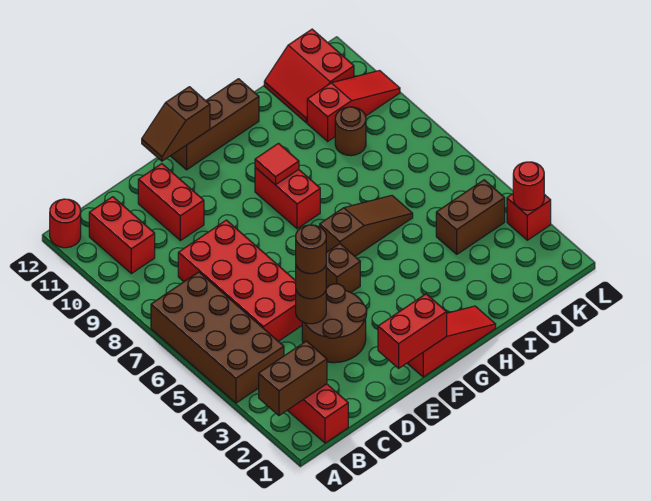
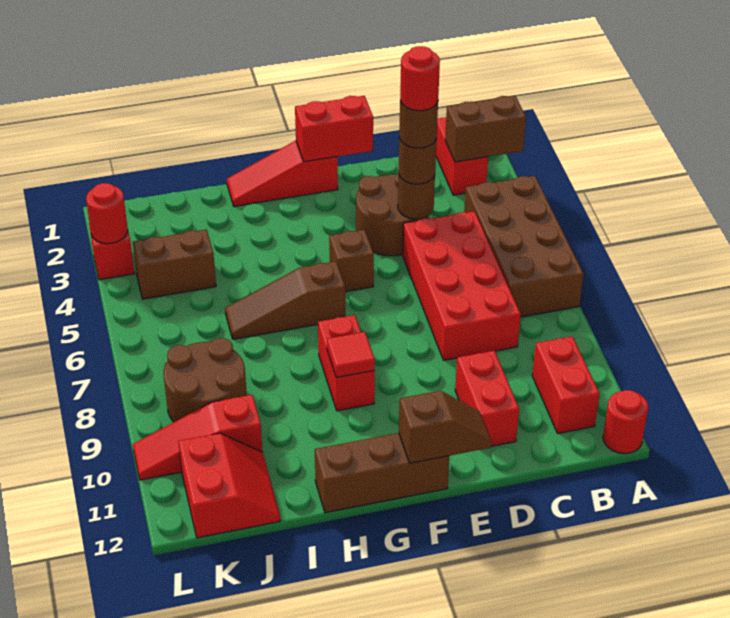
none -> red 1x1 round brick [400,46,440,111]
brown 1x1 round brick [335,107,366,156] -> brown 2x2 round brick [163,338,247,422]

